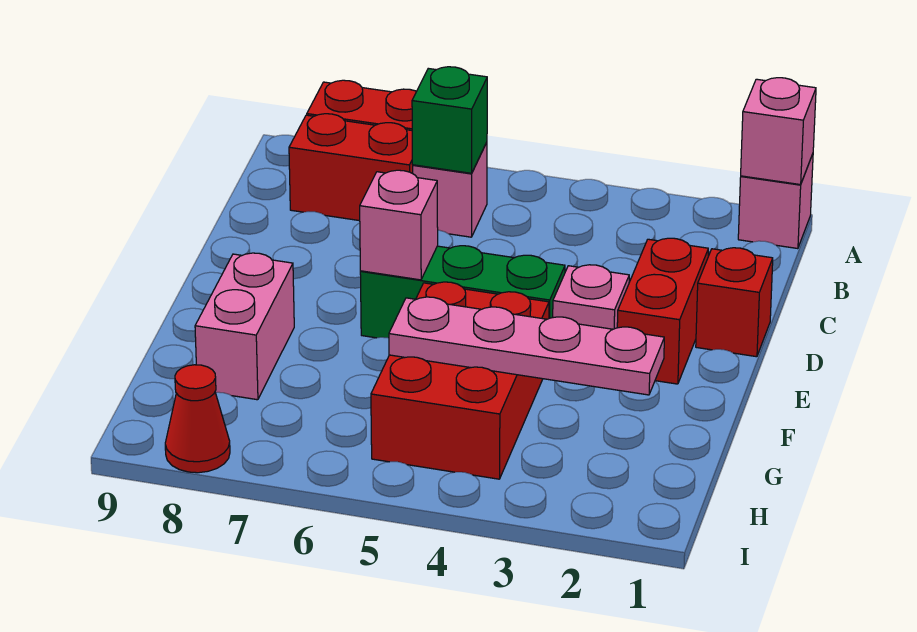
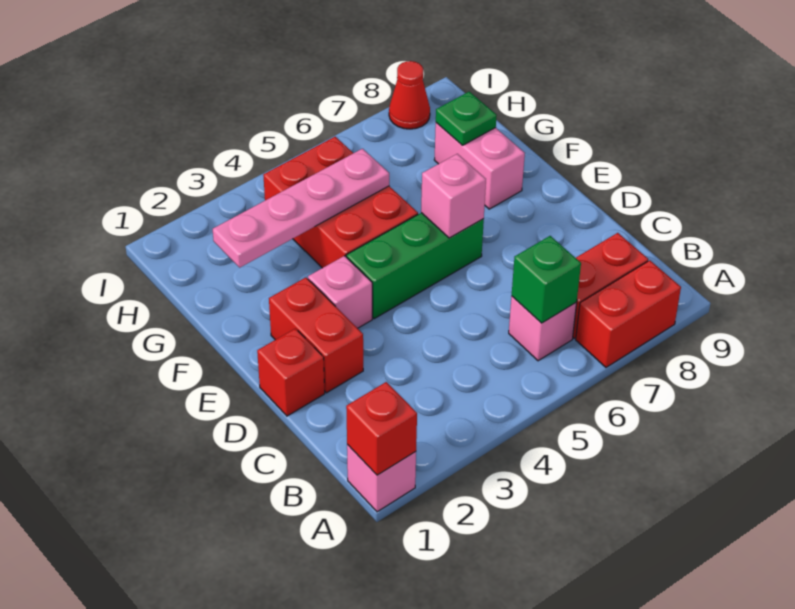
pink 1x1 brick [741,78,816,185] -> red 1x1 brick [346,382,417,475]
none -> green 1x1 plate [436,92,497,145]

